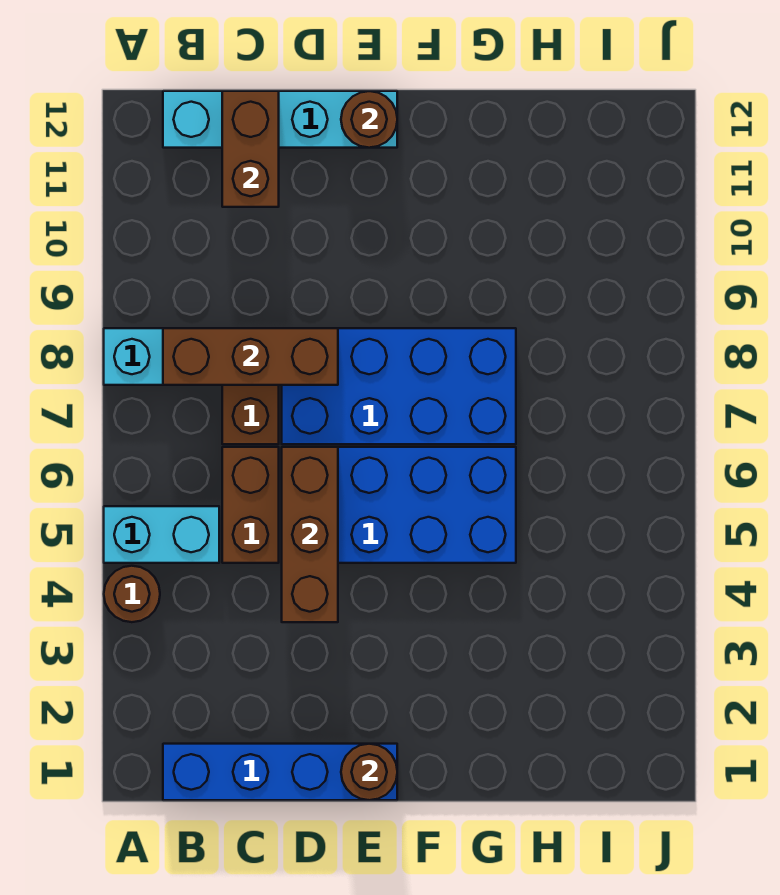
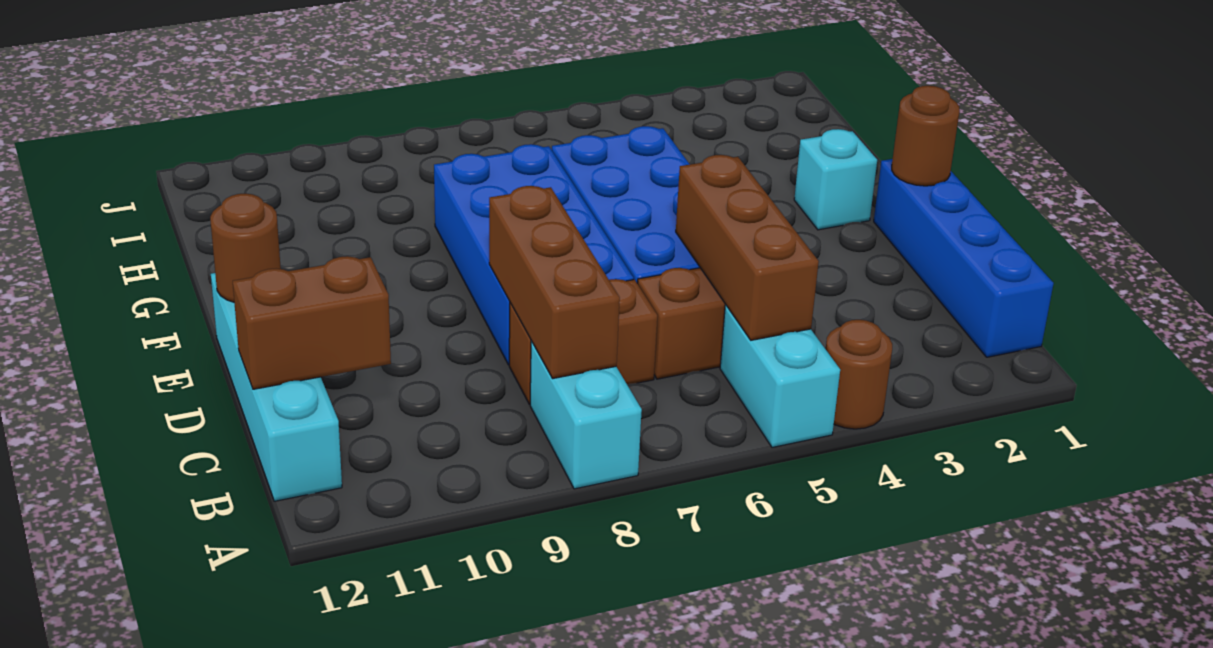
brown 1x3 brick [282,447,338,622] -> brown 1x3 brick turned to [676,155,819,340]
none -> cyan 1x1 brick [794,129,877,230]

